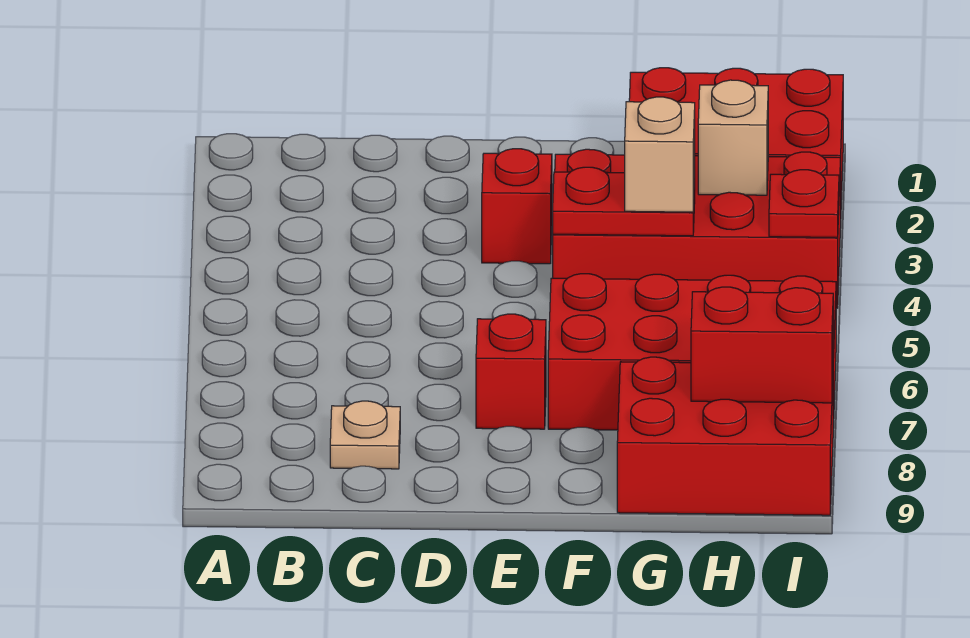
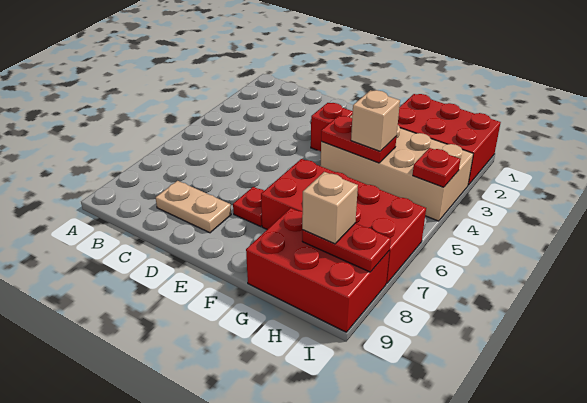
tan 1x1 plate [330,401,400,469] -> tan 1x2 plate [156,181,231,233]
red 1x1 brick [476,314,546,429] -> red 1x1 plate [233,187,264,226]
red 2x4 brick [553,149,841,308] -> tan 2x4 brick [321,115,473,221]
tan 1x1 brick [698,80,768,195] -> tan 1x1 brick moved to [302,172,358,244]
red 1x2 brick [691,287,833,403] -> red 1x2 plate [302,223,391,272]

